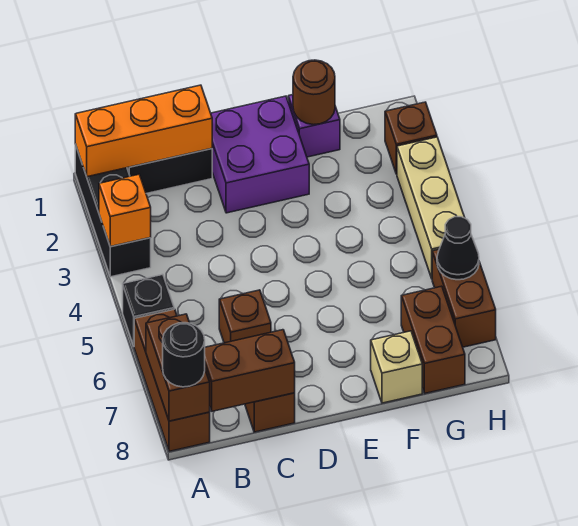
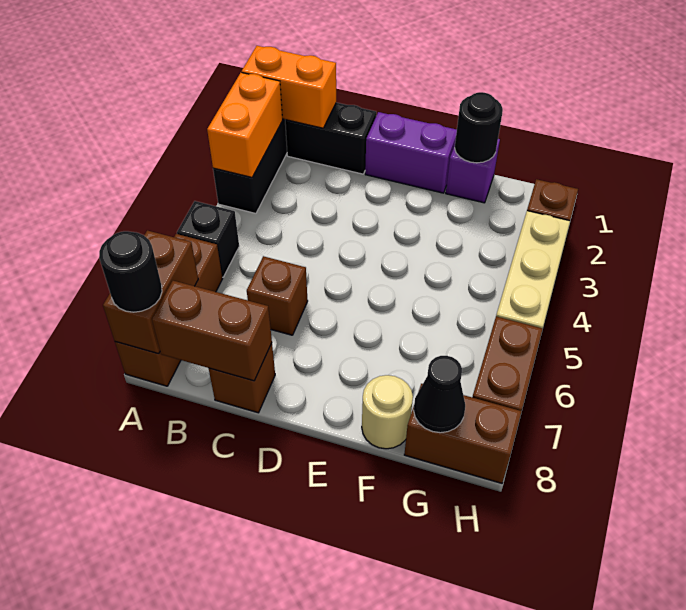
orange 1x3 brick [75,85,212,177] -> orange 1x2 brick [242,46,336,128]
orange 1x1 brick [99,174,151,247] -> orange 1x2 brick [207,73,283,178]
purple 2x2 brick [211,96,309,213] -> purple 1x2 brick [365,112,457,193]
brown 1x1 round brick [293,60,335,125] -> black 1x1 round brick [455,92,503,163]
tan 1x1 brick [371,331,422,403] -> tan 1x1 round brick [362,375,413,449]
brown 1x2 brick [401,286,465,393] -> brown 1x2 brick turned to [404,384,522,483]
black 1x1 cone [437,217,479,280] -> black 1x1 cone moved to [414,356,465,433]

